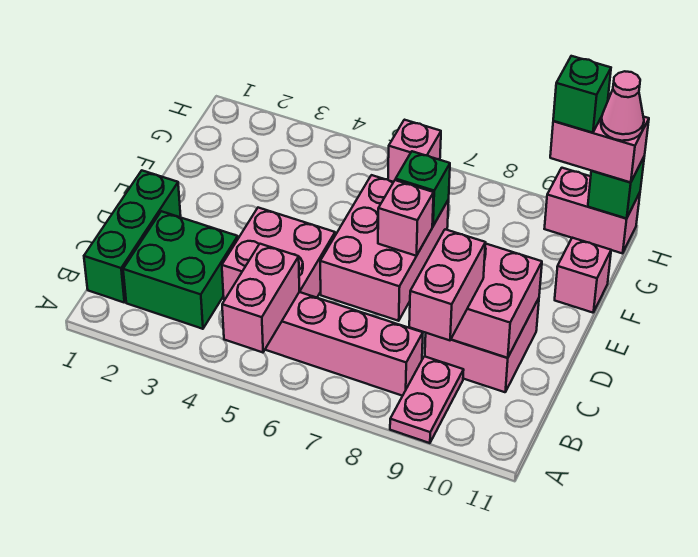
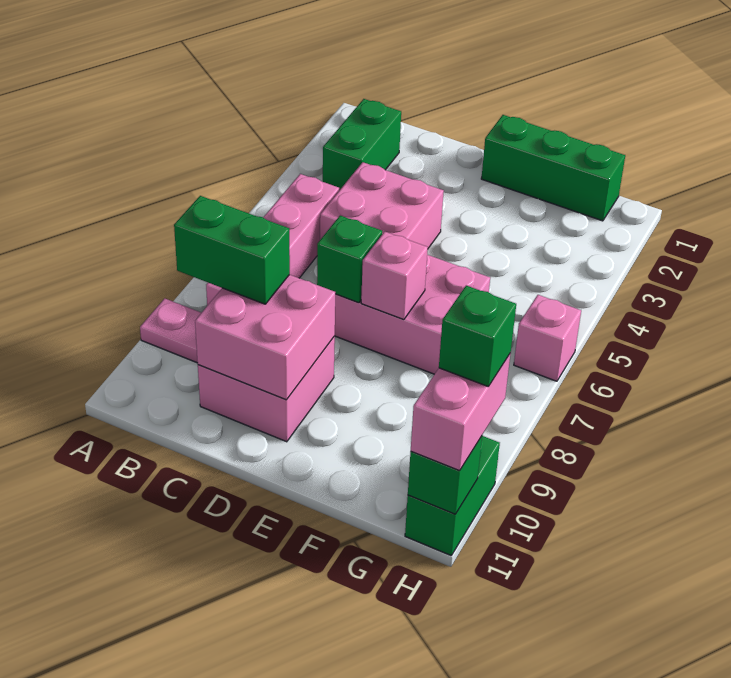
pink 1x2 brick [222,244,299,352] -> none
green 1x3 brick [84,171,181,302] -> green 1x3 brick moved to [481,115,625,221]
green 2x2 brick [123,211,238,329] -> green 1x2 brick [323,99,401,190]
pink 1x2 brick [409,229,485,340] -> green 1x2 brick [174,196,290,304]
green 1x1 brick [396,151,450,226] -> green 1x1 brick moved to [317,216,382,303]
pink 1x1 brick [555,238,611,313] -> none
pink 1x2 brick [544,168,640,253] -> green 1x2 brick [405,436,500,555]
pink 1x1 cone [601,71,644,141] -> none

